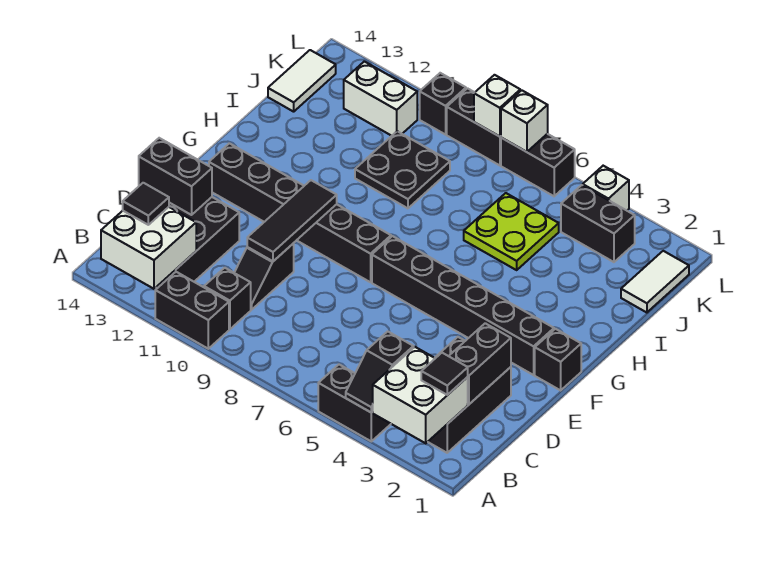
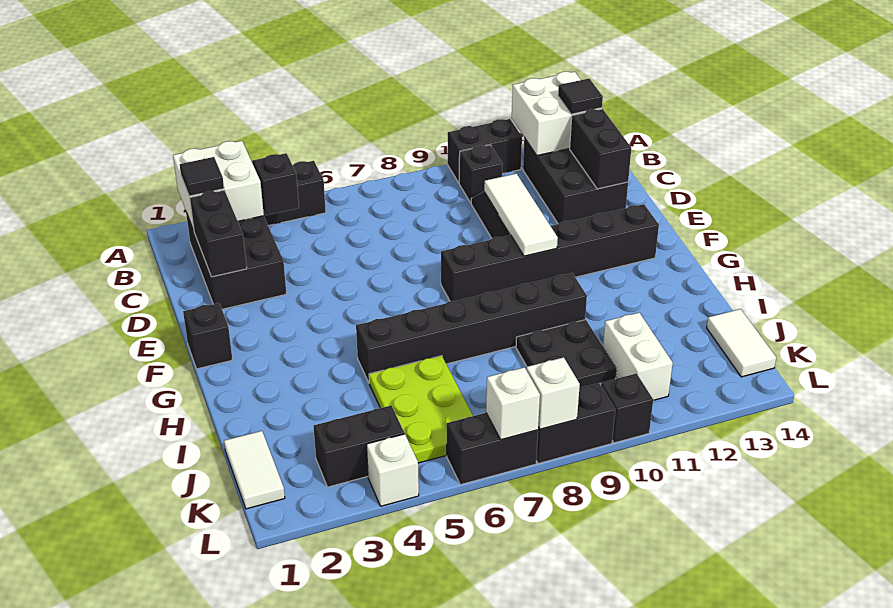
black 1x3 tile [247,180,337,261] -> white 1x3 tile [484,174,558,256]
black 1x2 brick [139,138,212,215] -> black 1x2 brick turned to [570,109,631,189]
black 1x6 brick [372,236,554,375] -> black 1x6 brick moved to [356,273,587,383]
lime 2x2 plate [464,193,559,270] -> lime 2x3 plate [369,356,473,463]
white 1x2 brick [344,61,417,136] -> white 1x2 brick turned to [603,313,673,400]

